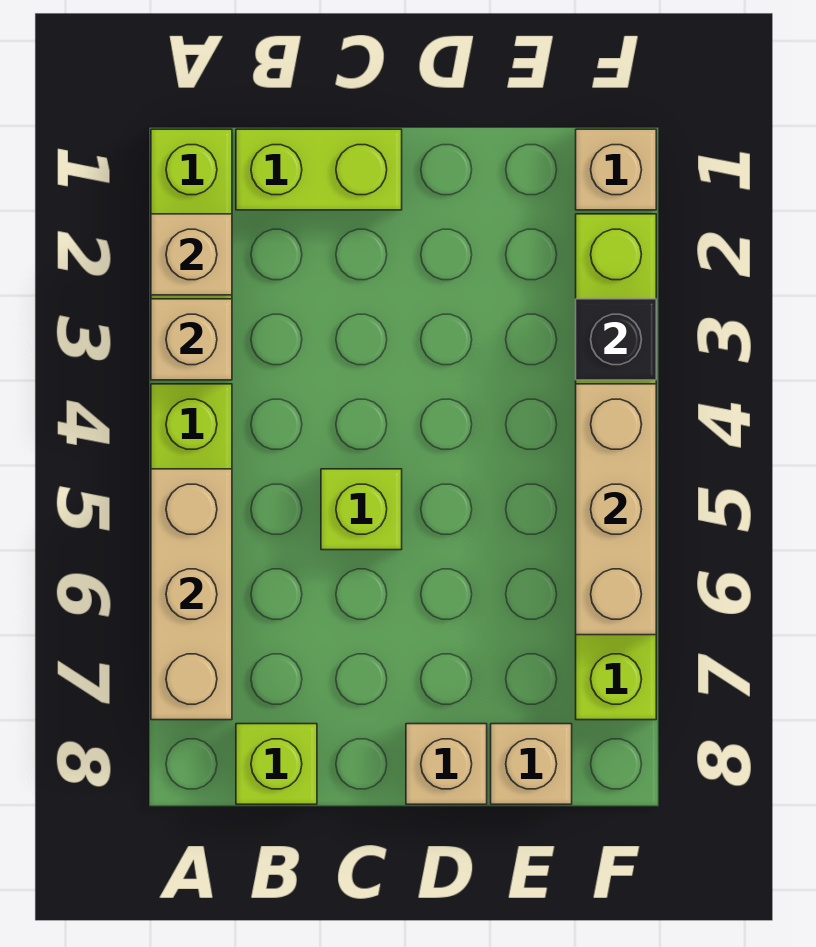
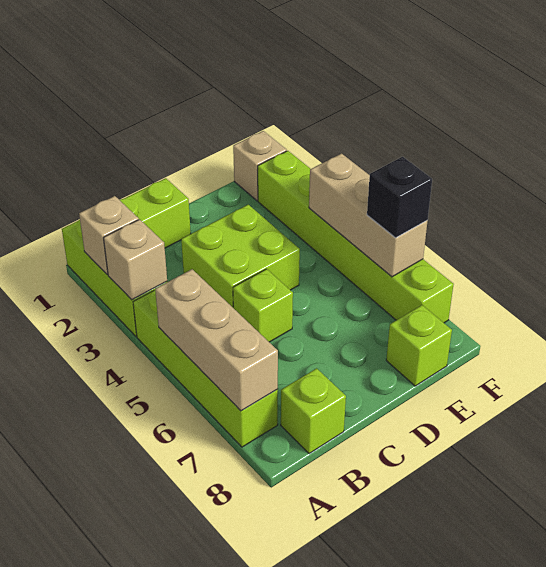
none -> lime 2x2 brick [181,205,300,308]
tan 1x1 brick [406,724,487,804] -> none
tan 1x1 brick [491,724,572,804] -> lime 1x1 brick [386,305,452,386]
black 1x1 brick [576,299,656,380] -> black 1x1 brick moved to [367,157,432,238]

